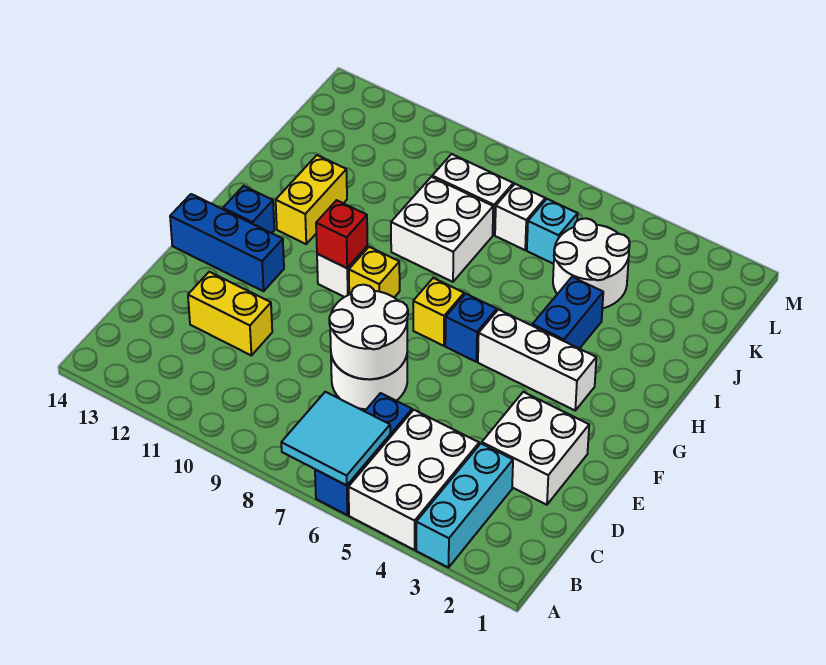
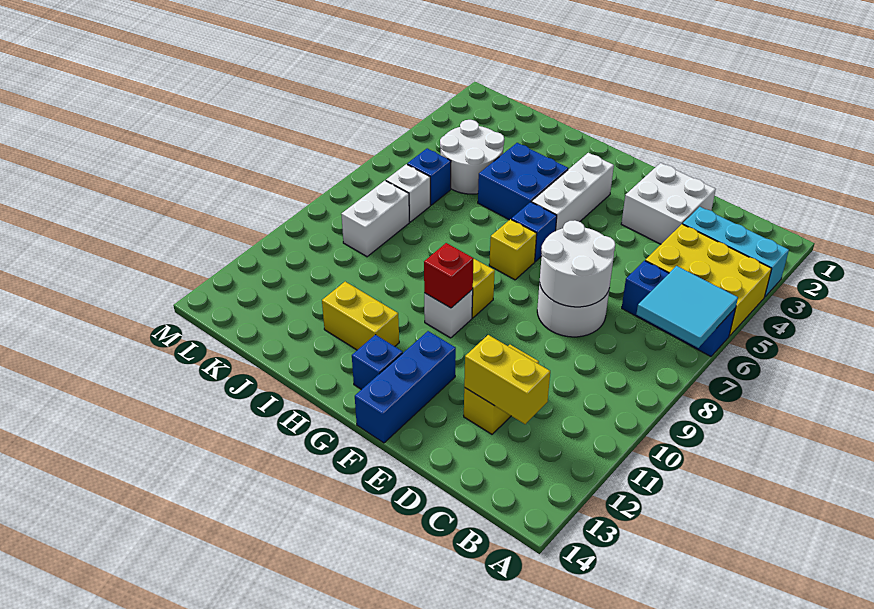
white 2x3 brick [348,410,479,550] -> yellow 2x3 brick [645,224,772,336]
none -> yellow 1x2 brick [464,335,550,424]
blue 1x2 brick [532,277,603,349] -> blue 2x2 brick [478,143,568,220]
white 2x2 brick [391,177,493,282] -> none
cyan 1x1 brick [527,199,578,264] -> blue 1x1 brick [407,148,451,205]

